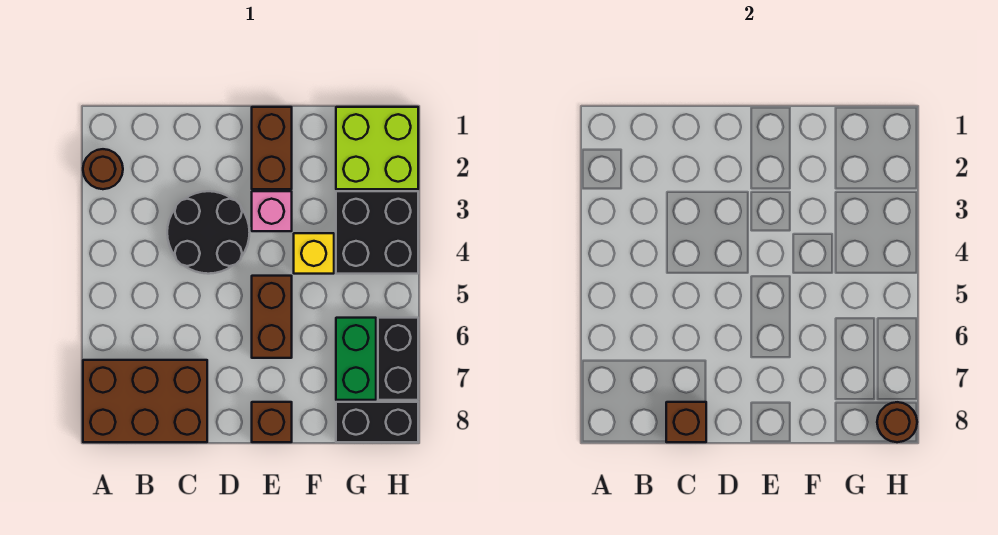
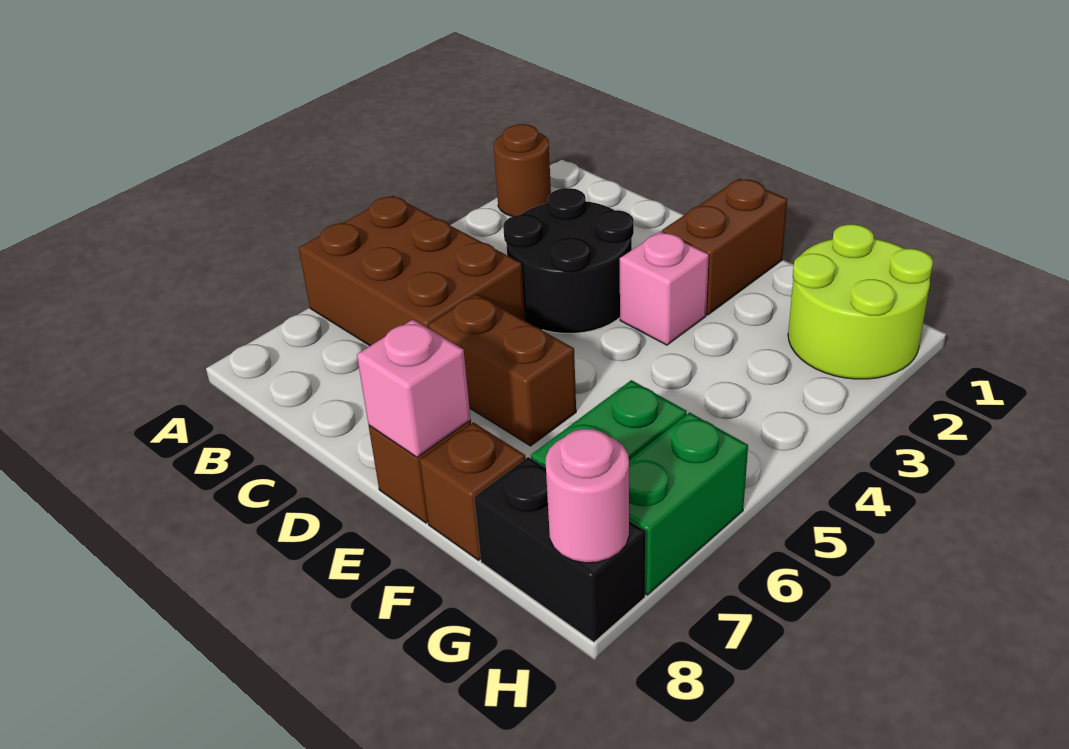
brown 2x3 brick [83,360,207,442] -> brown 2x3 brick moved to [299,196,525,346]
brown 1x1 brick [666,402,706,442] -> brown 1x1 brick moved to [420,422,526,560]
brown 1x2 brick [252,276,292,358] -> brown 1x2 brick turned to [429,294,576,446]
none -> pink 1x1 brick [357,320,471,457]
yellow 1x1 brick [294,233,334,274] -> none
lime 2x2 brick [336,107,418,189] -> lime 2x2 round brick [788,224,933,379]
black 2x2 brick [336,191,418,274] -> none
black 1x2 brick [378,318,418,400] -> green 1x2 brick [629,412,748,595]
brown 1x1 round brick [877,402,917,442] -> pink 1x1 round brick [546,429,629,563]

